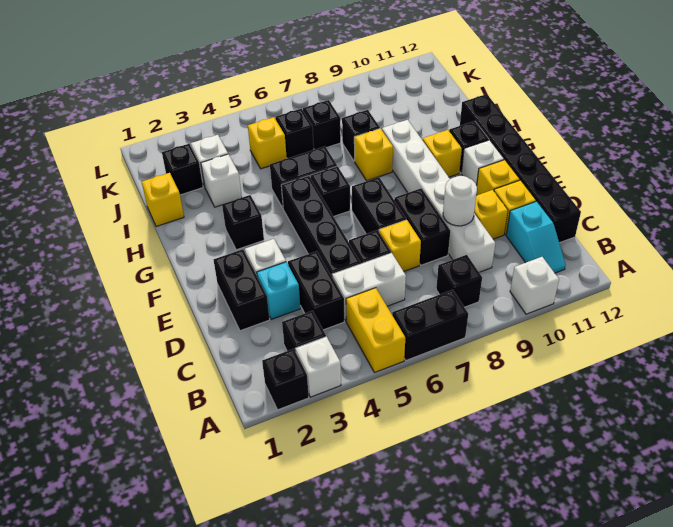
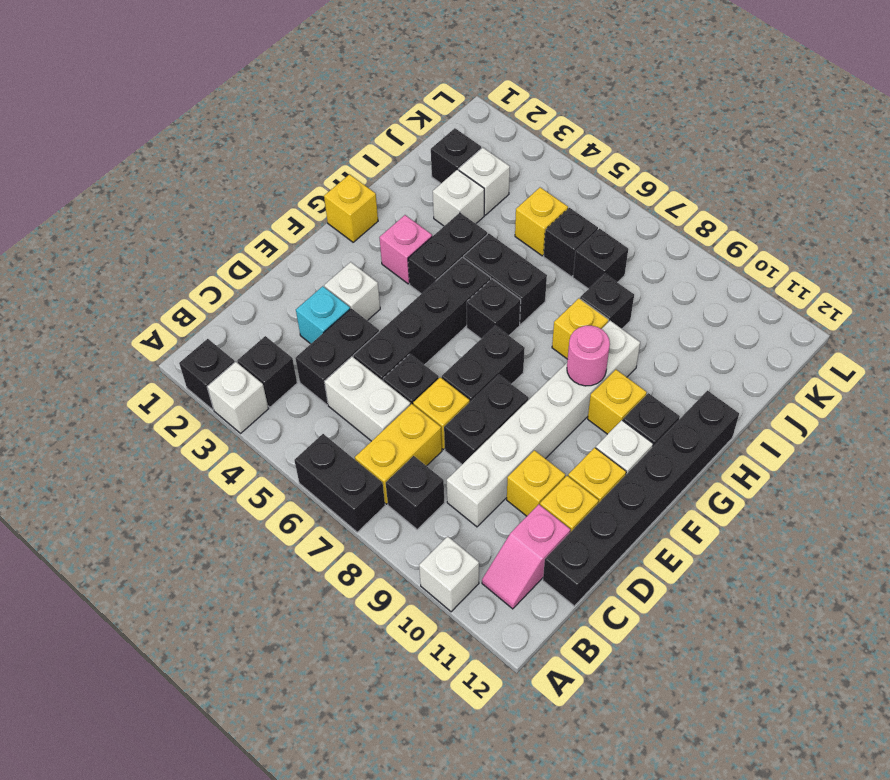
yellow 1x2 brick [346,288,405,373] -> yellow 1x2 brick moved to [355,404,442,504]
cyan 1x2 slope [506,201,566,273] -> pink 1x2 slope [482,504,570,609]
black 1x2 brick [214,249,270,331] -> black 1x2 brick moved to [408,213,487,294]
white 1x1 round brick [443,176,477,226] -> none
black 1x1 brick [222,195,264,250] -> pink 1x1 brick [379,215,432,284]
none -> pink 1x1 round brick [567,326,610,386]
yellow 1x1 brick [142,173,184,227] -> yellow 1x1 brick moved to [324,174,378,242]

